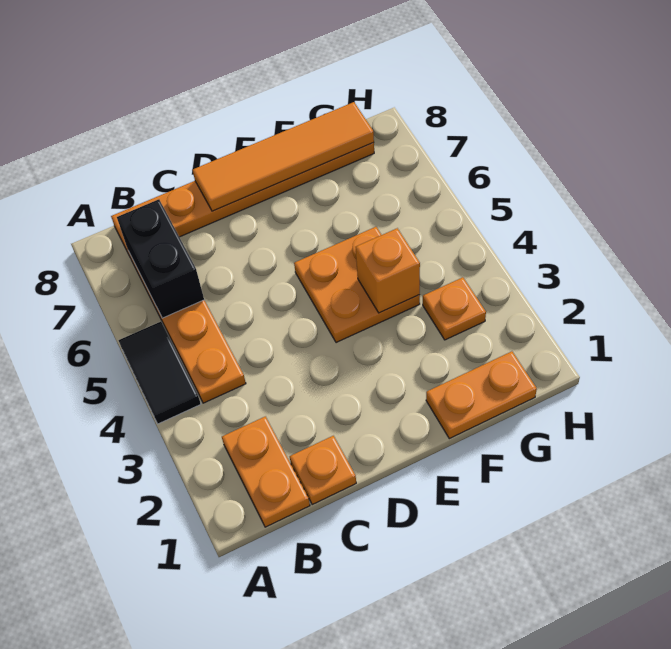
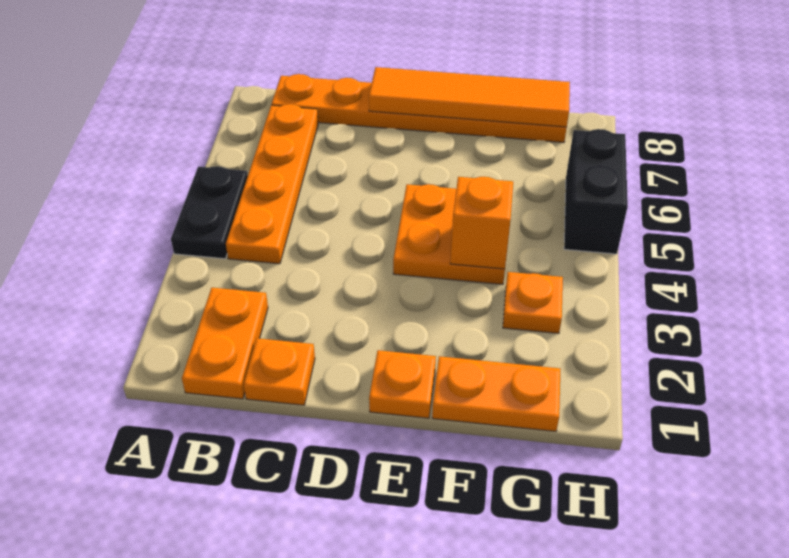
black 1x2 tile [119,322,201,424] -> black 1x2 plate [171,166,248,259]
black 1x2 brick [117,199,204,318] -> black 1x2 brick moved to [564,129,628,254]
none -> orange 1x1 plate [369,350,436,418]

